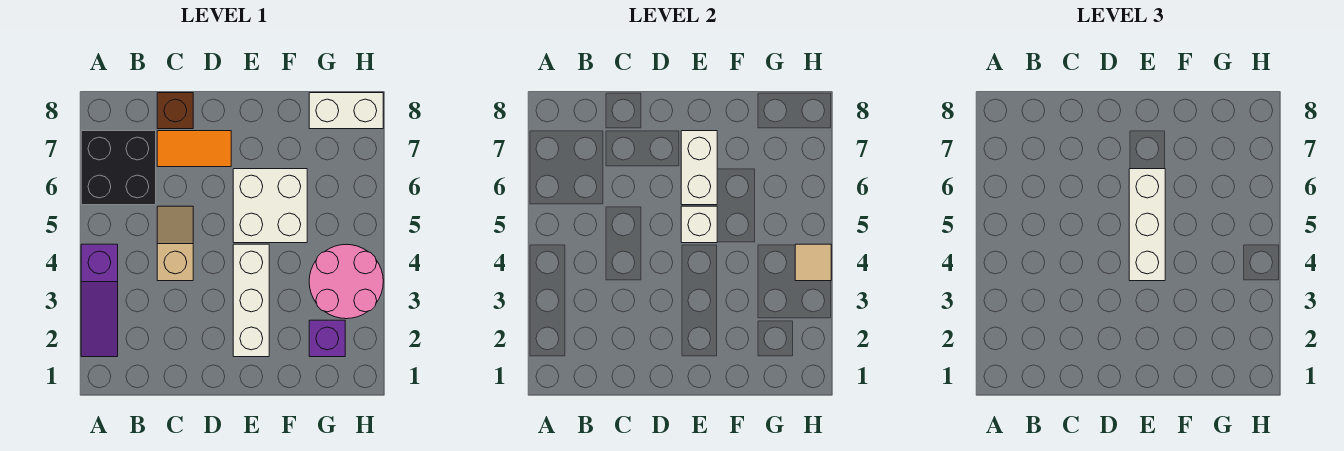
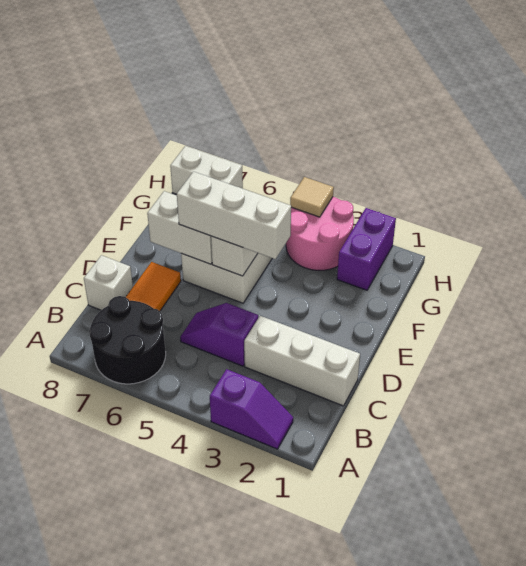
purple 1x3 slope [81,244,118,357] -> purple 1x2 slope [210,369,293,449]
black 2x2 brick [81,131,156,205] -> black 2x2 round brick [89,296,166,384]
tan 1x2 slope [157,206,193,281] -> purple 1x2 slope [180,303,258,366]
brown 1x1 brick [157,93,193,129] -> white 1x1 brick [84,255,133,310]
white 1x3 brick [233,244,269,357] -> white 1x3 brick moved to [244,316,360,406]
purple 1x1 brick [309,320,345,357] -> purple 1x2 brick [337,208,396,290]
white 1x2 brick [309,93,383,129] -> white 1x2 brick turned to [170,146,243,194]

